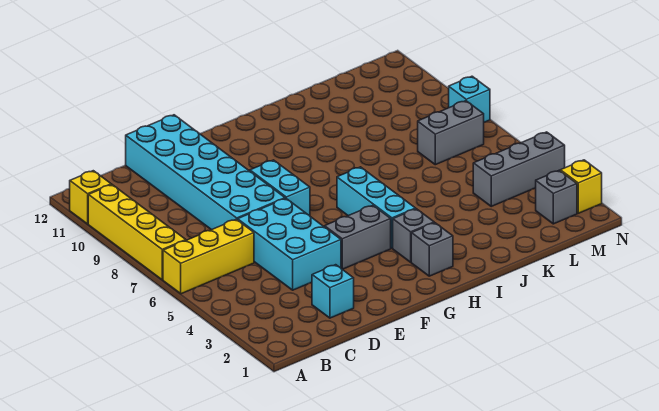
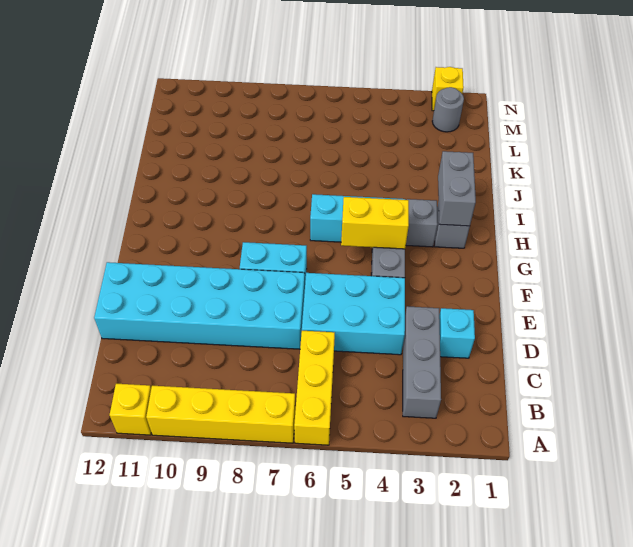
none -> yellow 1x2 brick [341,197,409,249]
grey 1x3 brick [473,132,565,206] -> grey 1x3 brick moved to [403,306,441,418]
grey 1x2 brick [418,101,484,165] -> grey 1x2 brick moved to [438,151,476,226]
grey 1x1 brick [536,170,577,224] -> grey 1x1 round brick [432,87,464,132]
cyan 1x1 brick [449,76,490,122] -> none

